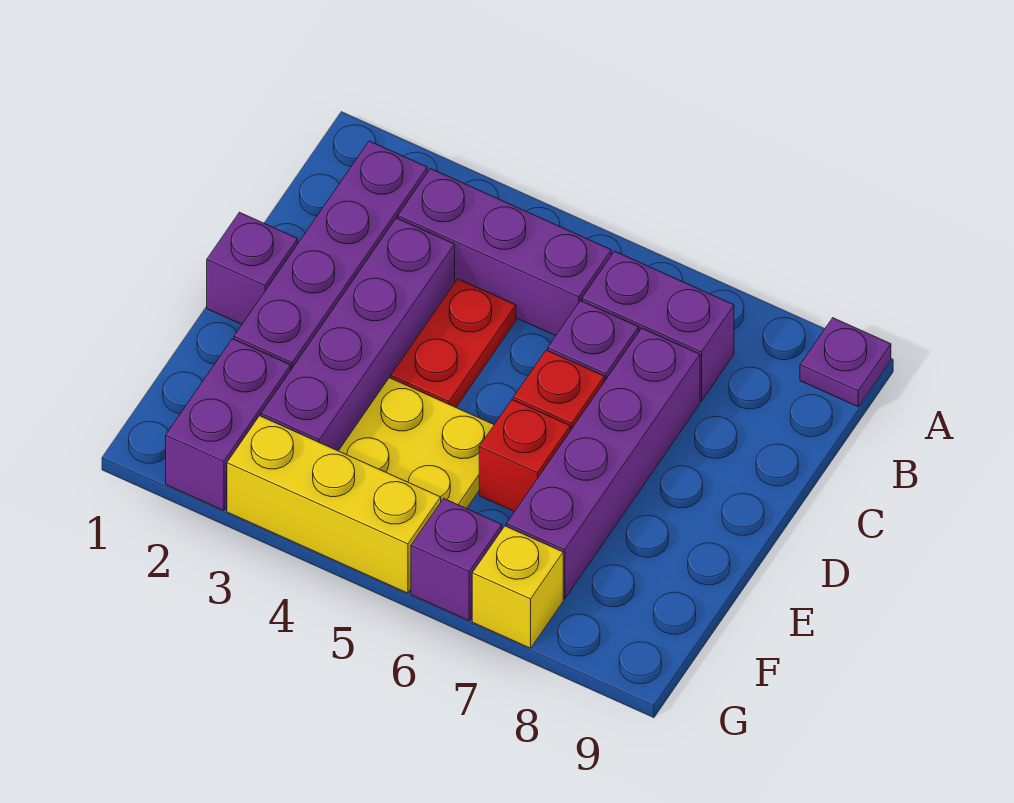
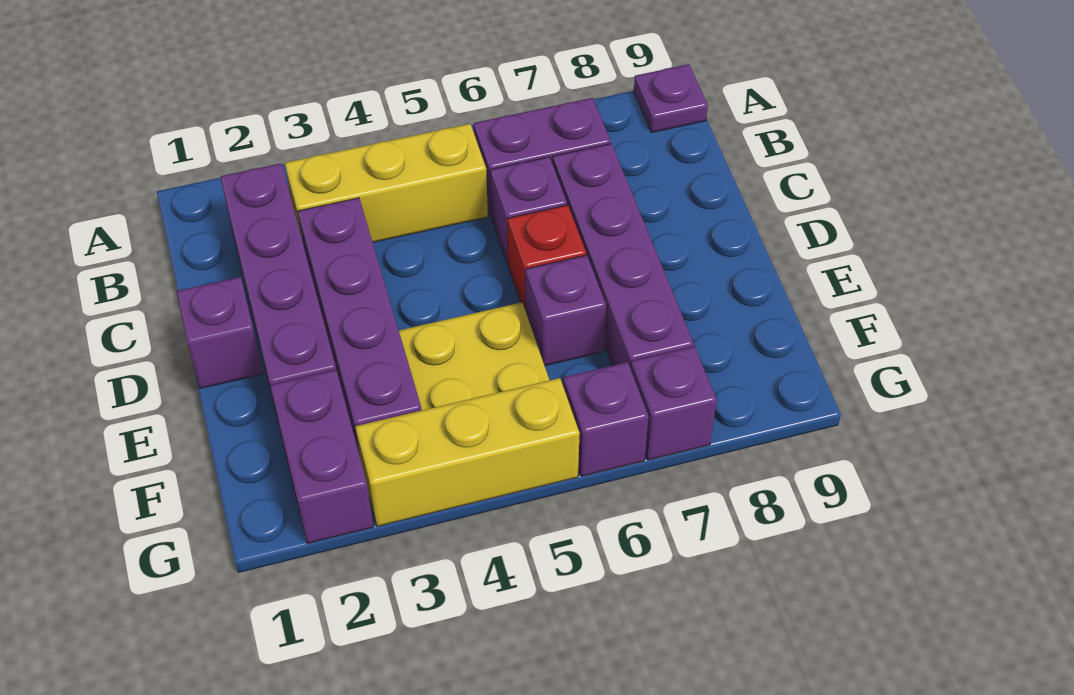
purple 1x3 brick [398,169,611,336] -> yellow 1x3 brick [285,124,488,242]
red 1x2 plate [391,279,516,407] -> none
red 1x1 brick [479,400,570,512] -> purple 1x1 brick [525,255,606,366]
yellow 1x1 brick [472,526,563,648] -> purple 1x1 brick [631,346,717,460]

